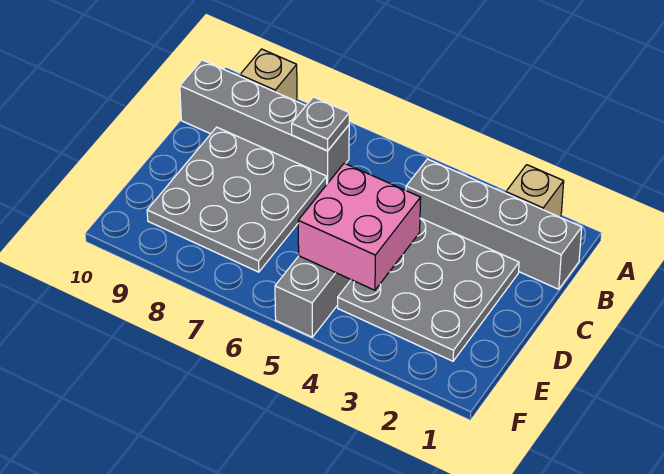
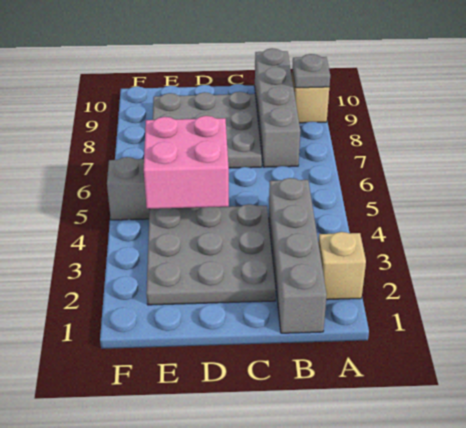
grey 1x1 plate [292,97,349,151] -> grey 1x1 plate moved to [292,54,330,88]

